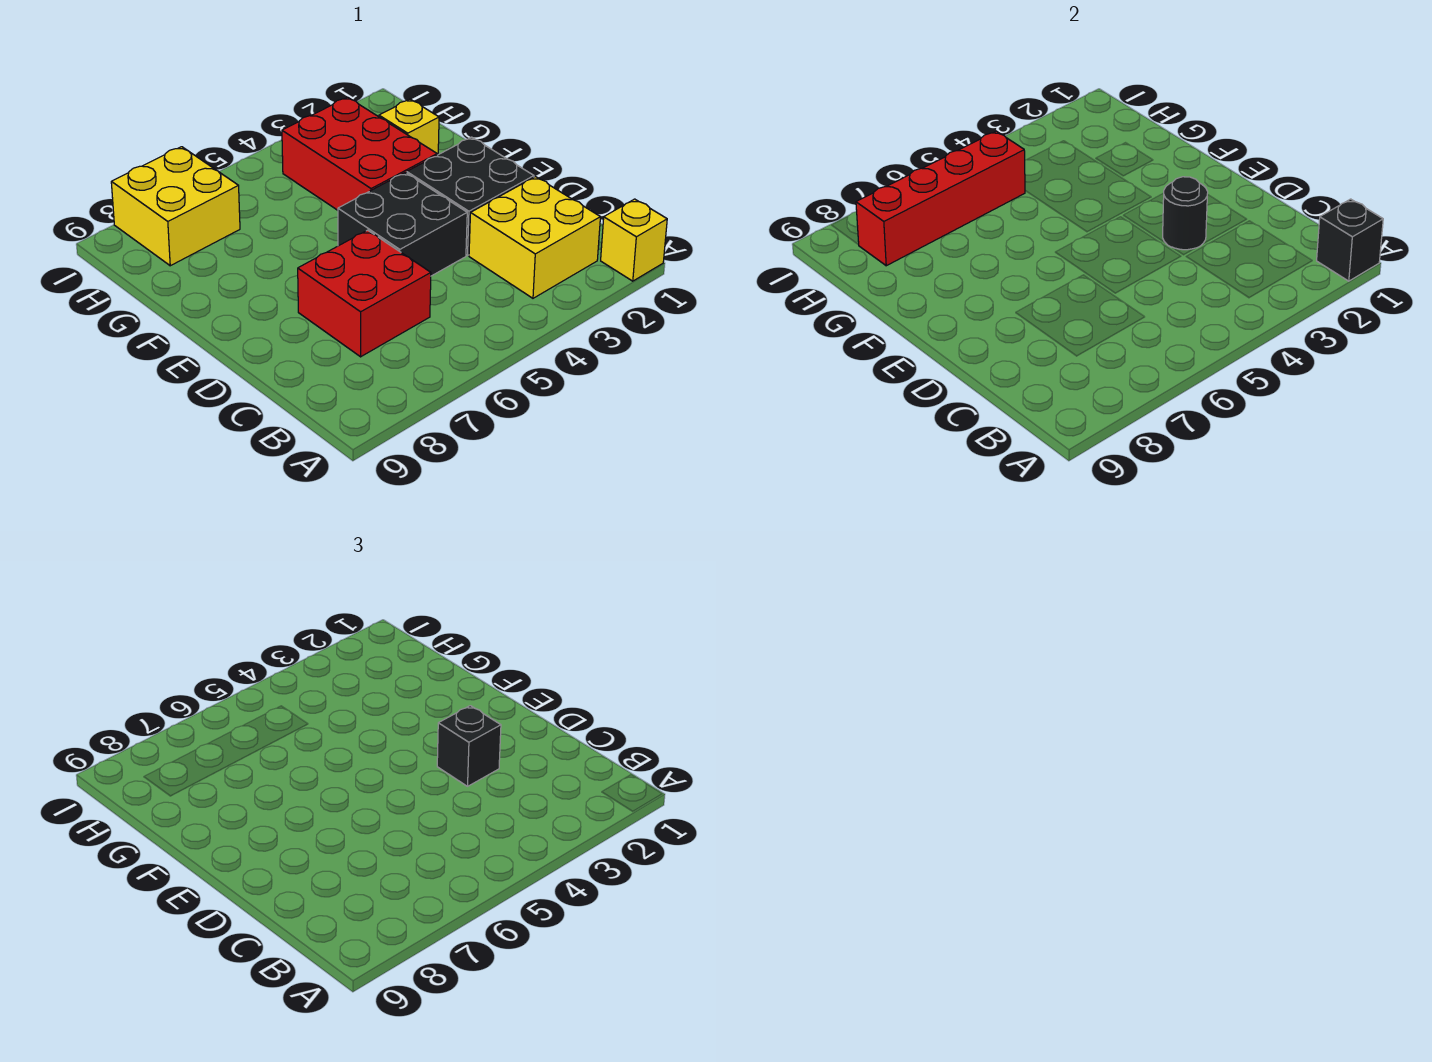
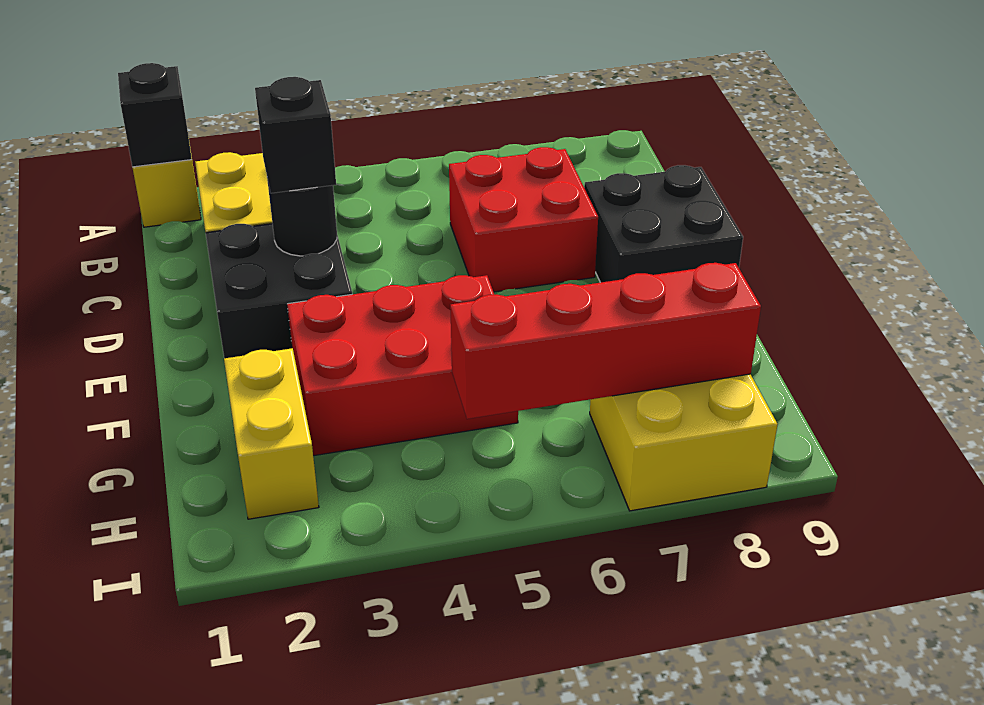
black 2x2 brick [338,173,467,276] -> black 2x2 brick moved to [584,165,743,283]
red 2x3 brick [282,97,437,210] -> red 2x3 brick turned to [287,275,518,456]
yellow 1x1 brick [379,99,439,155] -> yellow 1x2 brick [224,348,319,519]

